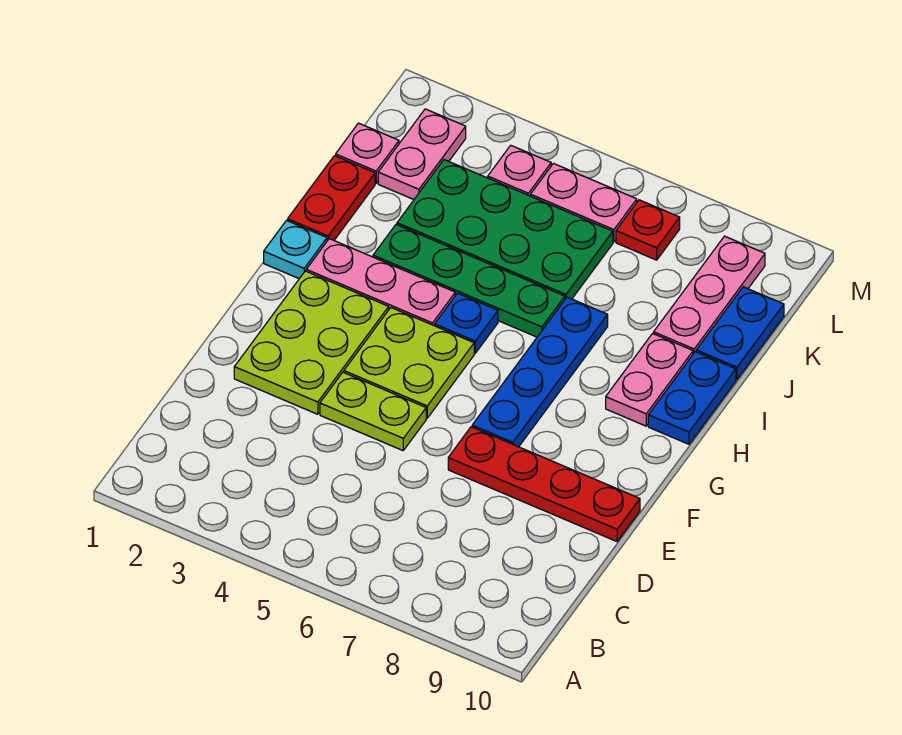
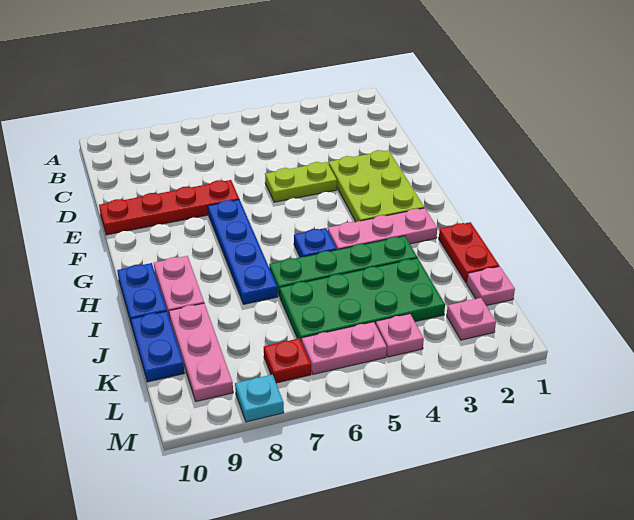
lime 2x2 plate [344,308,474,418] -> none
cyan 1x1 plate [264,221,327,279] -> cyan 1x1 plate moved to [235,375,284,422]
pink 1x2 plate [378,109,466,199] -> pink 1x1 plate [447,298,496,340]

